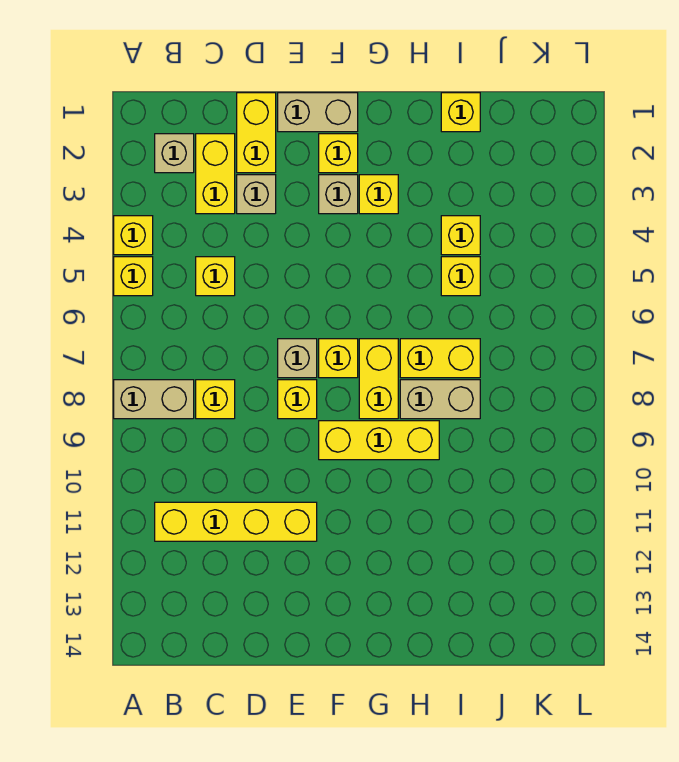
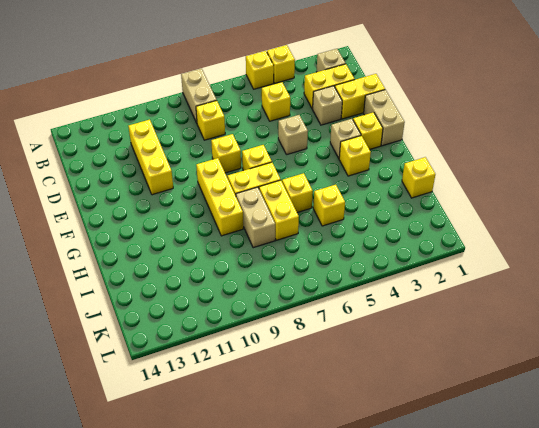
yellow 1x4 brick [155,502,317,541] -> yellow 1x3 brick [128,120,173,195]
tan 1x1 brick [278,339,317,378] -> tan 1x1 brick moved to [278,115,308,155]
yellow 1x1 brick [441,216,480,255] -> yellow 1x1 brick moved to [282,173,313,212]

